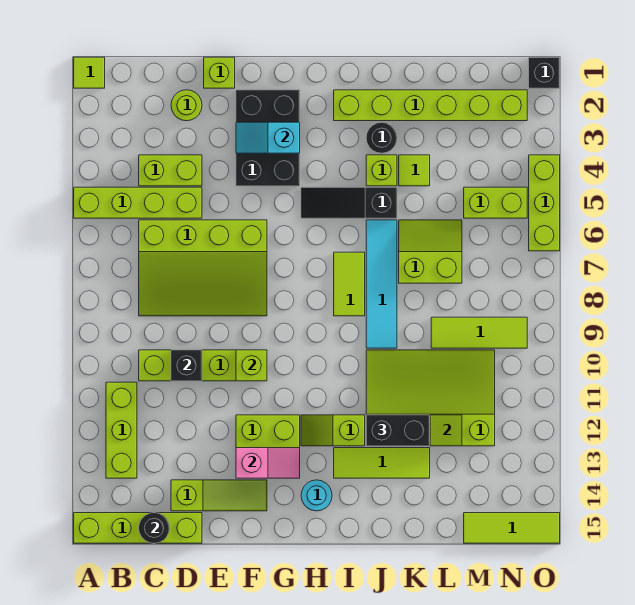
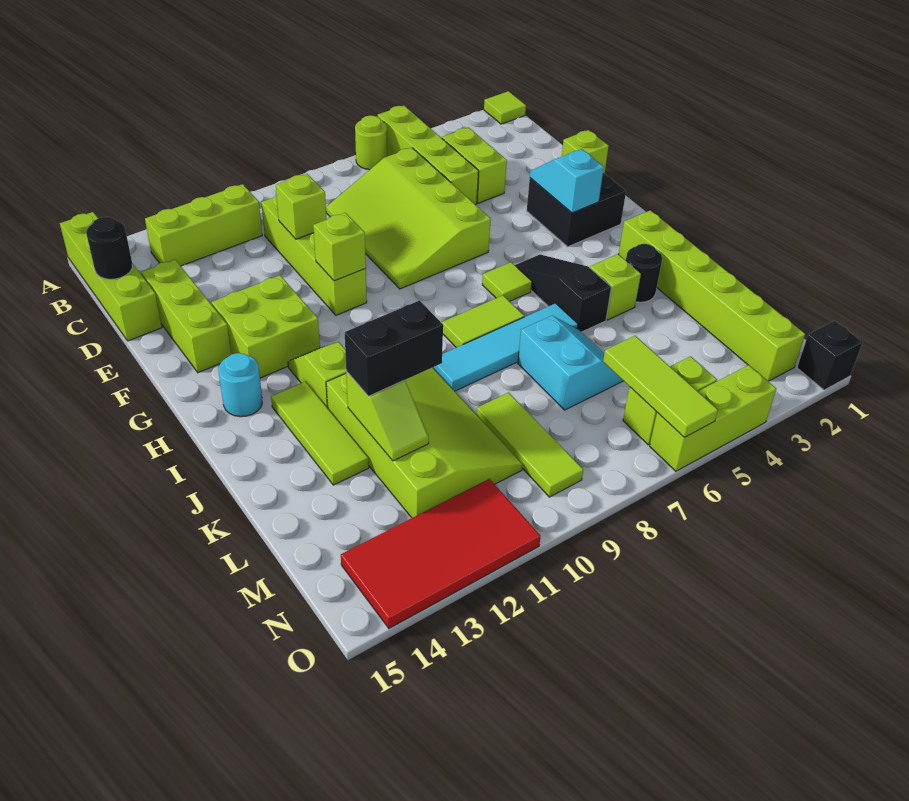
lime 1x1 round brick [171,90,202,121] -> lime 1x1 round brick moved to [355,115,387,170]
black 1x1 brick [171,350,202,381] -> lime 1x1 brick [276,174,327,239]
lime 1x3 slope [171,480,267,511] -> lime 1x3 brick [141,260,231,373]
black 2x3 brick [236,90,300,186] -> black 2x2 brick [527,173,626,247]
pink 1x2 slope [236,448,300,478] -> none
black 1x2 brick [366,415,430,446] -> black 1x2 brick turned to [345,300,443,396]
lime 1x1 tile [399,155,430,186] -> lime 1x1 tile moved to [482,262,532,301]
lime 2x2 slope [399,220,462,283] -> cyan 2x2 slope [518,316,623,410]
lime 1x2 brick [464,187,527,218] -> lime 1x2 brick turned to [623,356,717,445]
lime 1x3 tile [464,513,560,543] -> lime 1x3 tile moved to [603,336,718,437]
none -> red 2x4 tile [341,479,541,628]

